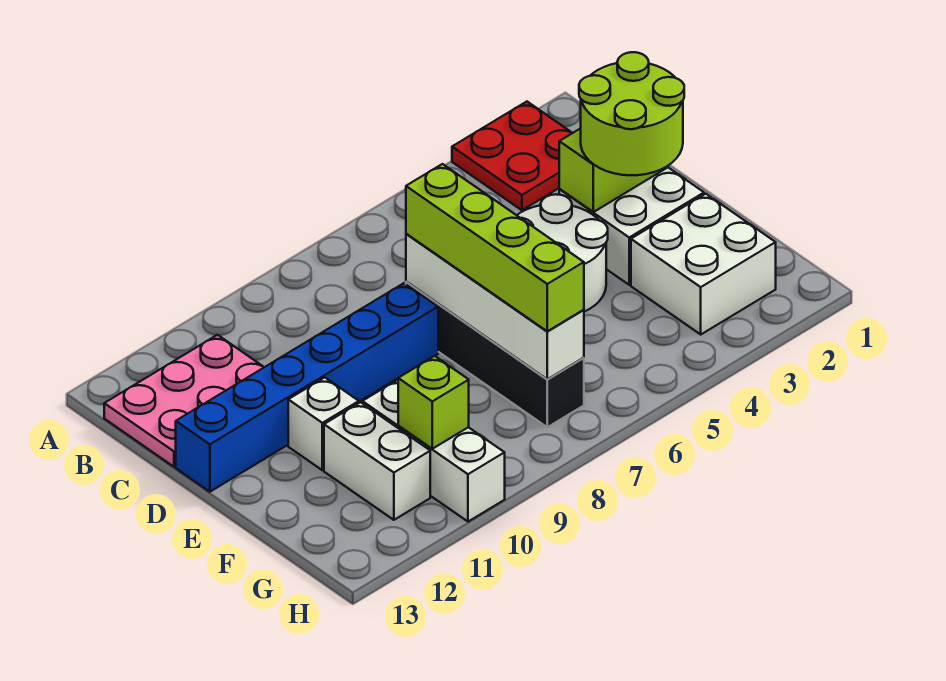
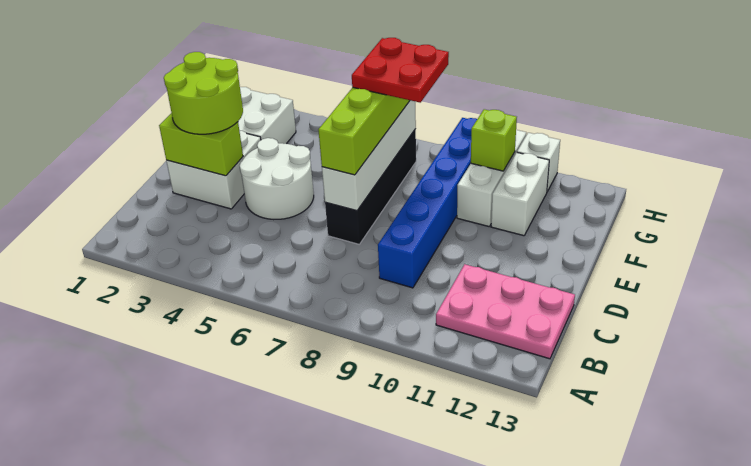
red 2x2 plate [452,102,572,210] -> red 2x2 plate moved to [352,38,449,103]
blue 1x6 brick [176,283,438,492] -> blue 1x6 brick turned to [378,118,477,288]
white 1x1 brick [288,377,359,470] -> white 1x1 brick moved to [517,133,560,191]

